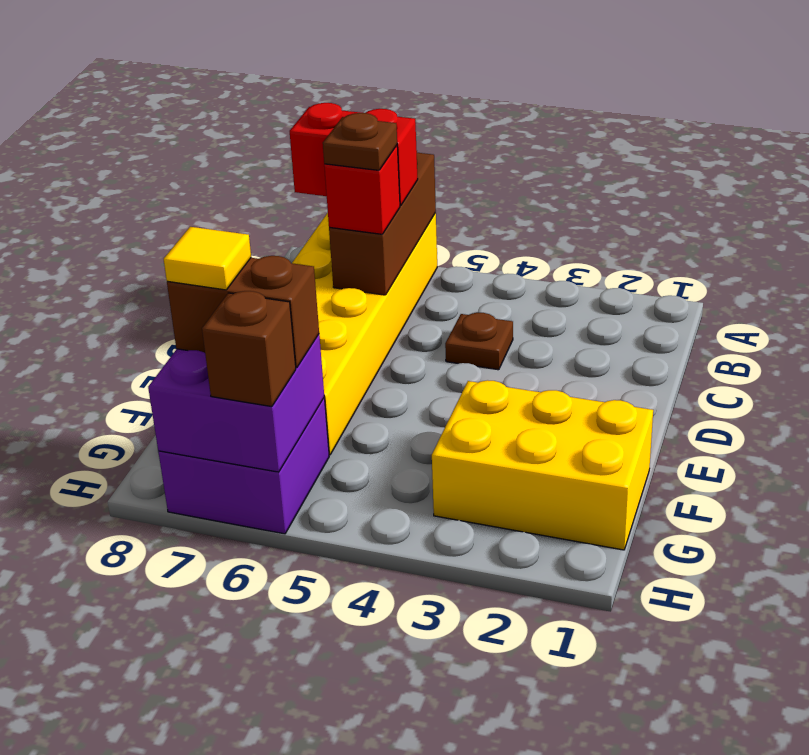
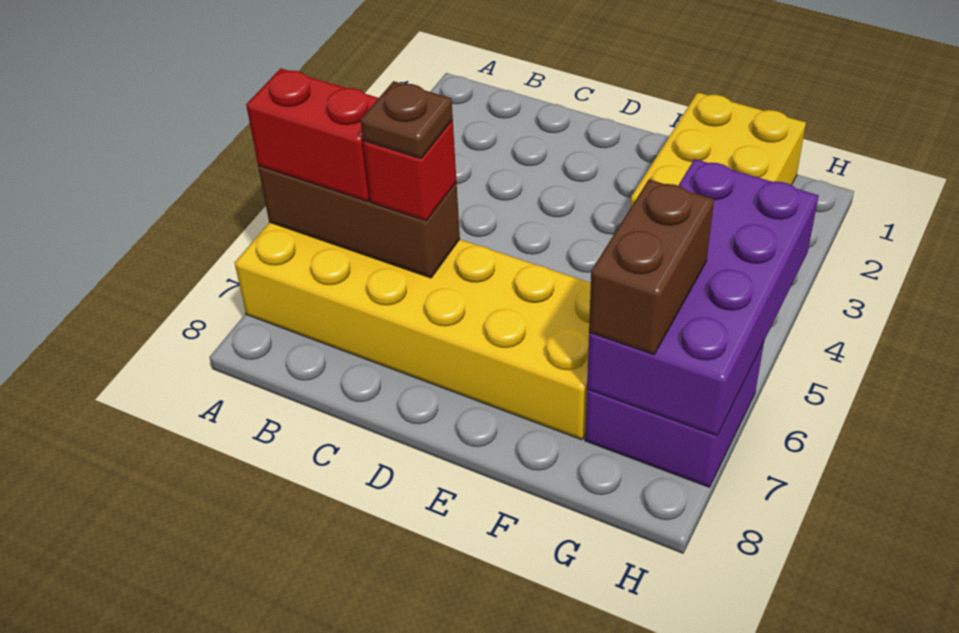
red 1x2 brick [290,103,418,206] -> red 1x2 brick turned to [246,68,378,201]
brown 1x1 plate [445,313,513,370] -> none
purple 2x2 brick [148,334,324,472] -> purple 2x4 brick [587,159,819,436]
yellow 1x1 tile [164,227,251,290] -> none
brown 1x1 brick [202,291,296,407] -> none

